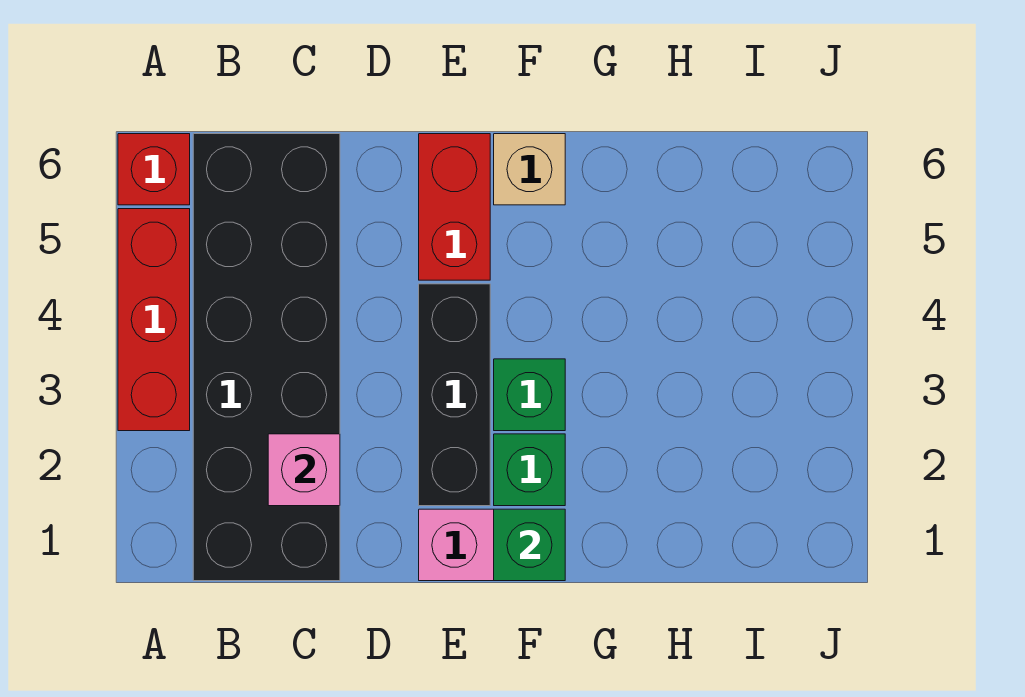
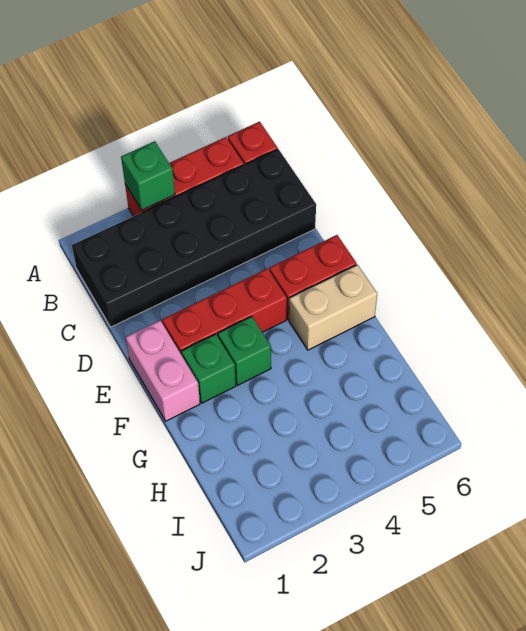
pink 1x1 brick [268,434,340,506] -> none
black 1x3 brick [419,284,490,506] -> red 1x3 brick [162,268,287,355]
green 1x1 brick [494,509,565,581] -> green 1x1 brick moved to [121,141,175,210]
tan 1x1 brick [494,134,565,205] -> tan 1x2 brick [289,265,377,350]

